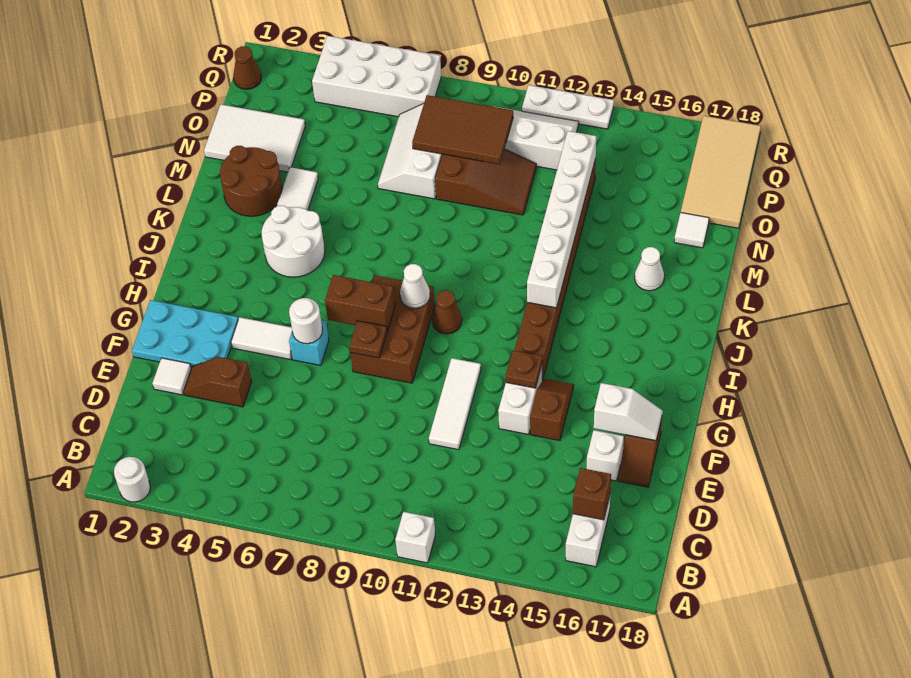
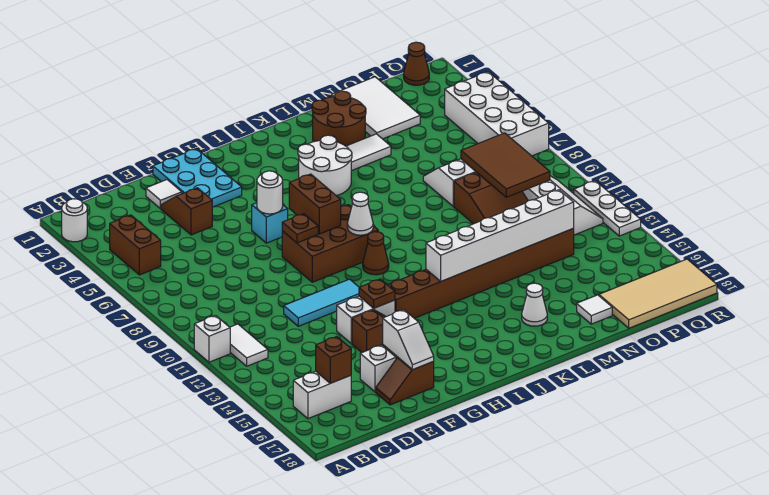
none -> brown 1x2 brick [110,215,161,275]
white 1x3 tile [429,358,481,450] -> cyan 1x3 tile [284,279,359,326]
white 1x2 tile [231,317,292,360] -> white 1x2 tile moved to [230,324,268,366]

